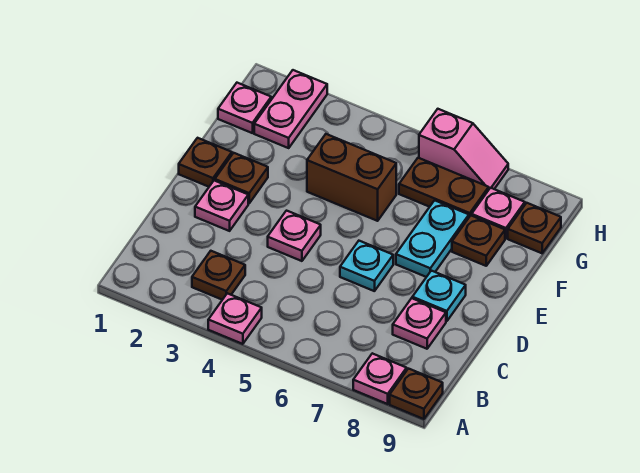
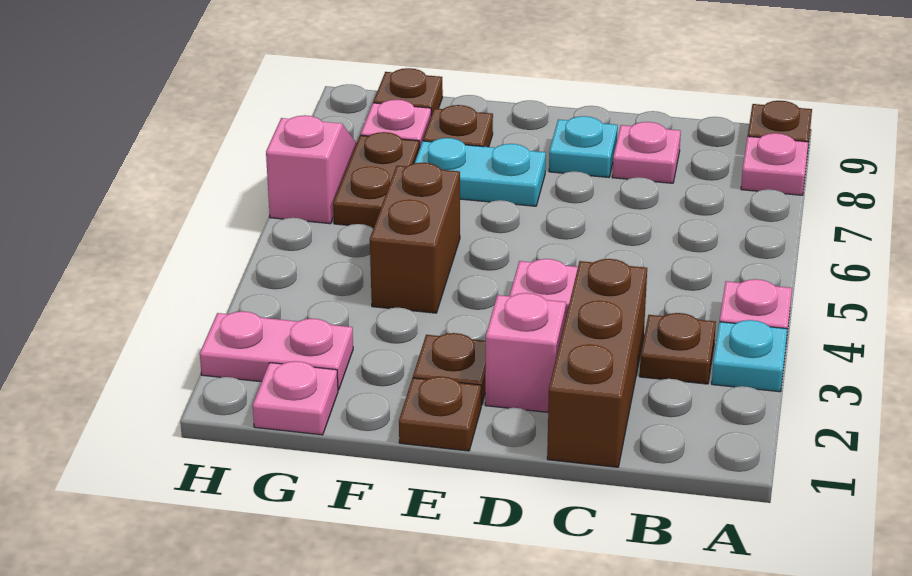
none -> brown 1x3 brick [547,259,647,467]
pink 1x1 plate [195,181,248,231] -> pink 1x1 brick [485,293,566,412]
cyan 1x1 plate [340,241,393,291] -> cyan 1x1 plate moved to [712,320,787,392]

